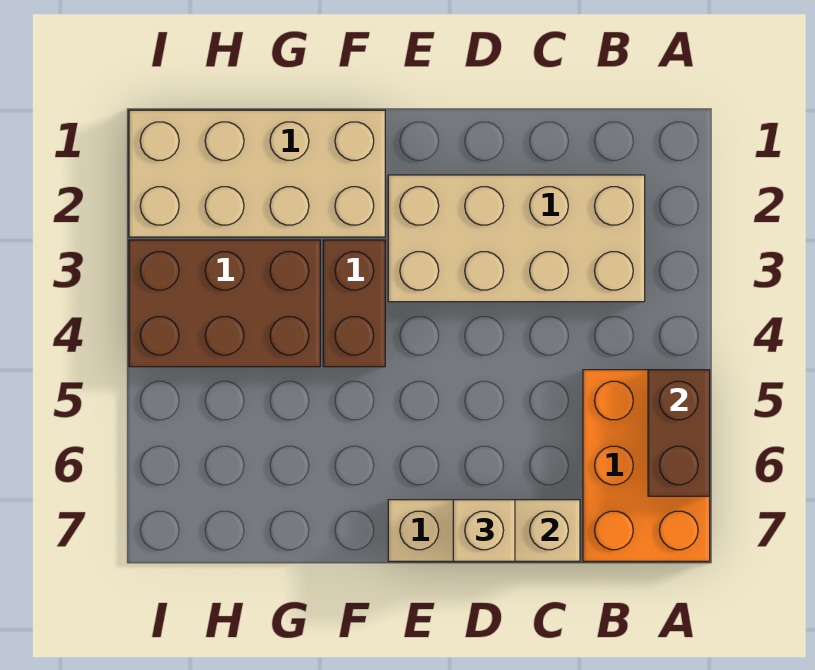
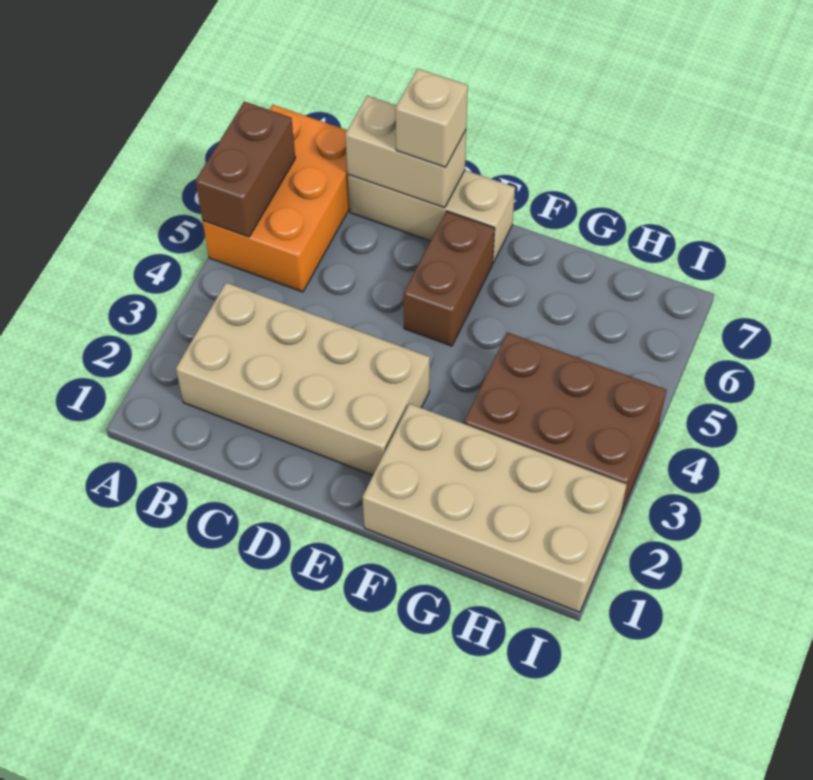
brown 1x2 brick [323,240,385,367] -> brown 1x2 brick moved to [404,211,495,346]

